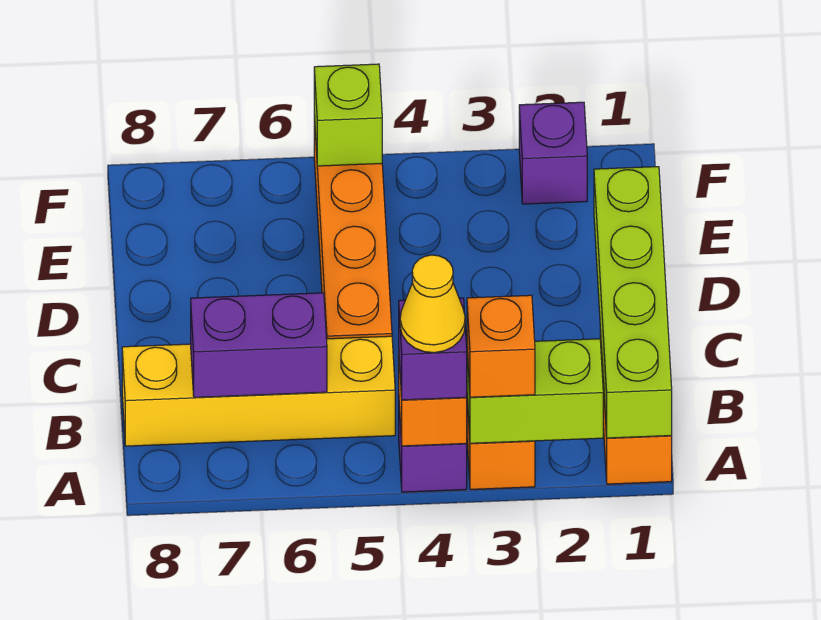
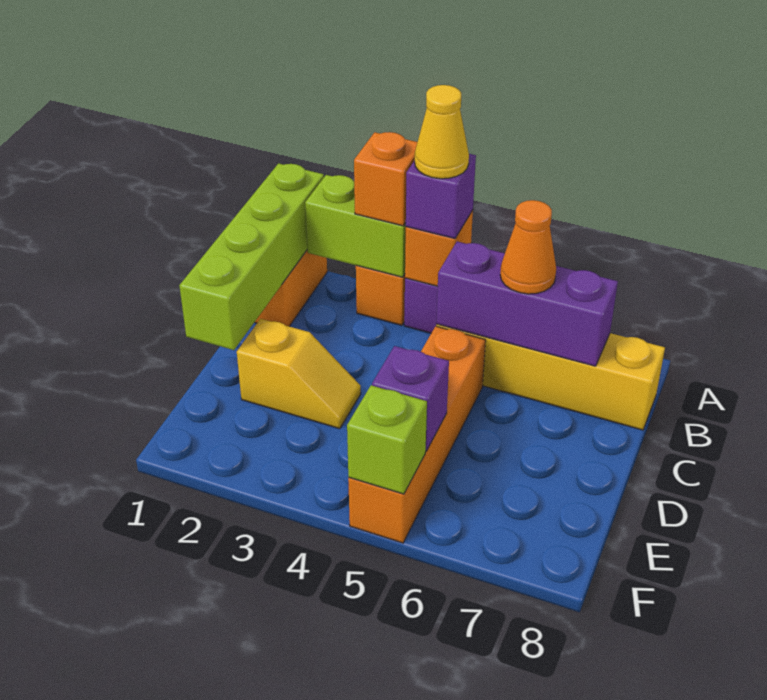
purple 1x2 brick [191,293,327,397] -> purple 1x3 brick [436,242,618,366]
none -> orange 1x1 cone [500,200,556,294]
none -> yellow 1x2 slope [237,319,361,429]
purple 1x1 brick [519,102,587,204] -> purple 1x1 brick moved to [372,346,449,451]

